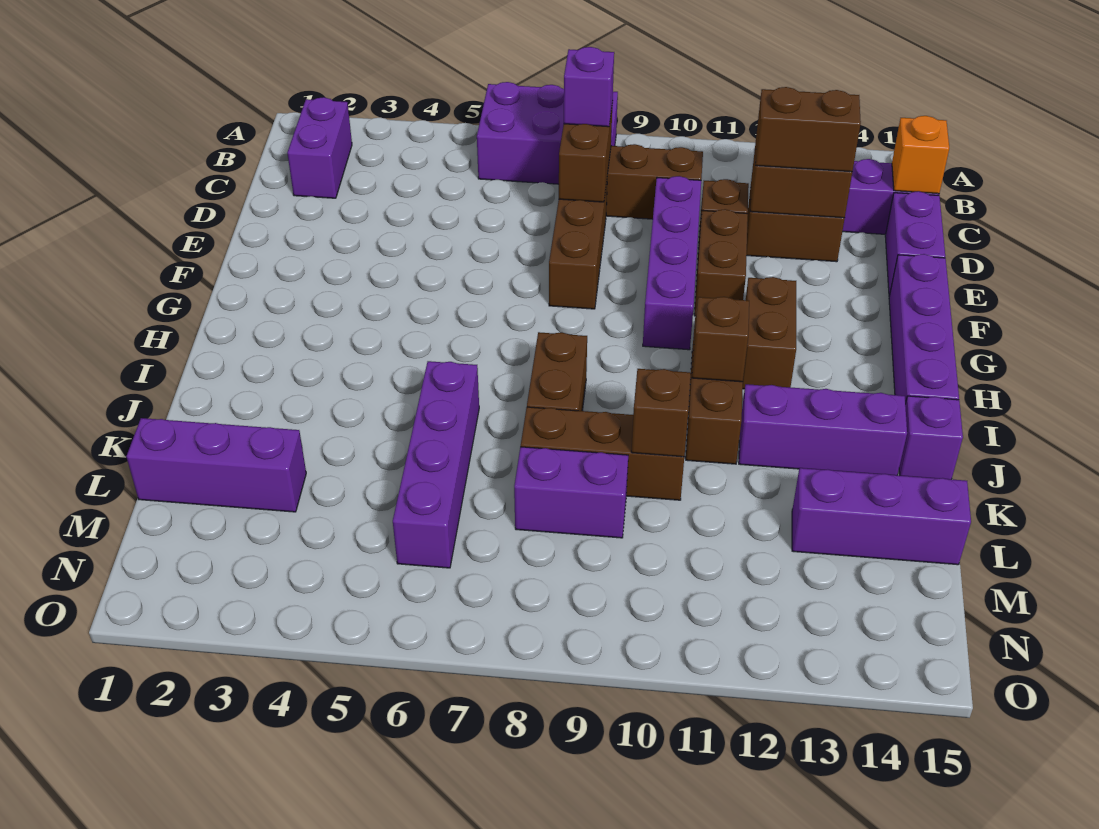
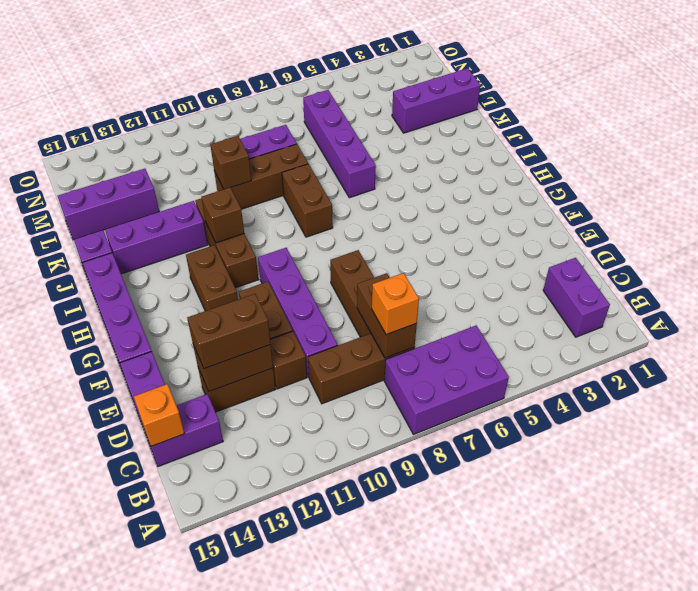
purple 1x1 brick [564,47,614,127] -> orange 1x1 brick [372,273,419,335]

